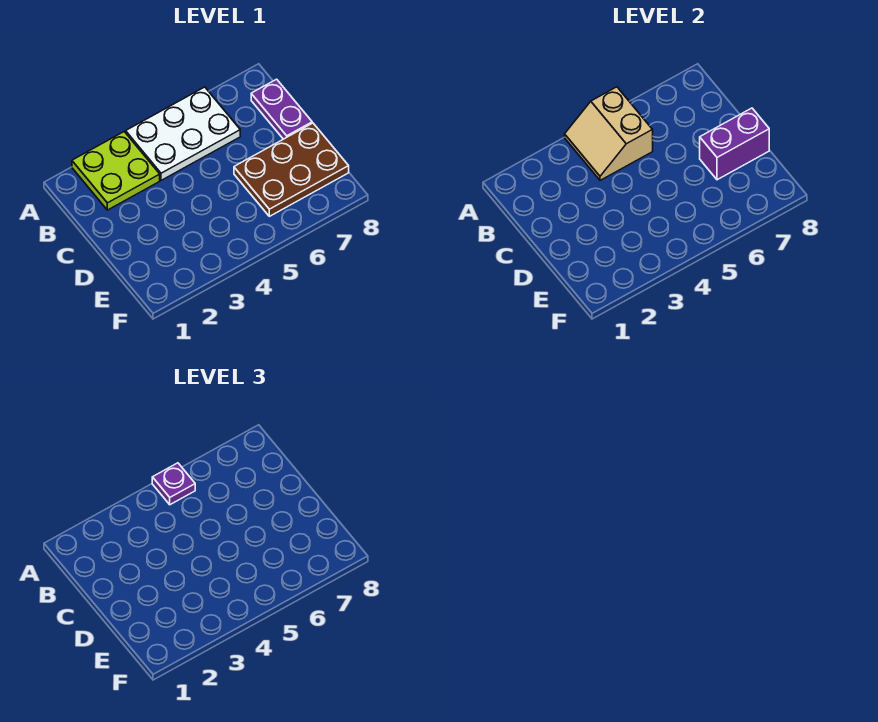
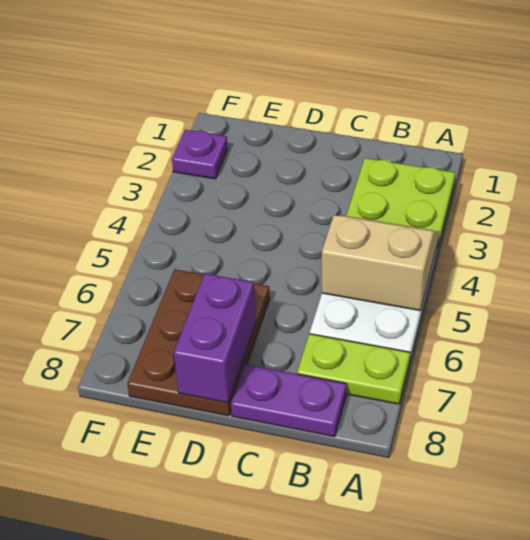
purple 1x1 plate [152,463,195,505] -> purple 1x1 plate moved to [172,130,228,179]
none -> lime 1x2 plate [297,334,410,404]

